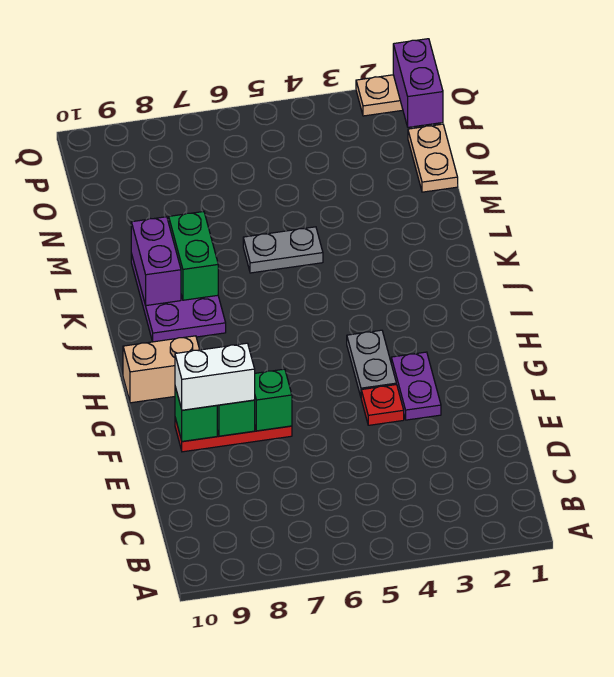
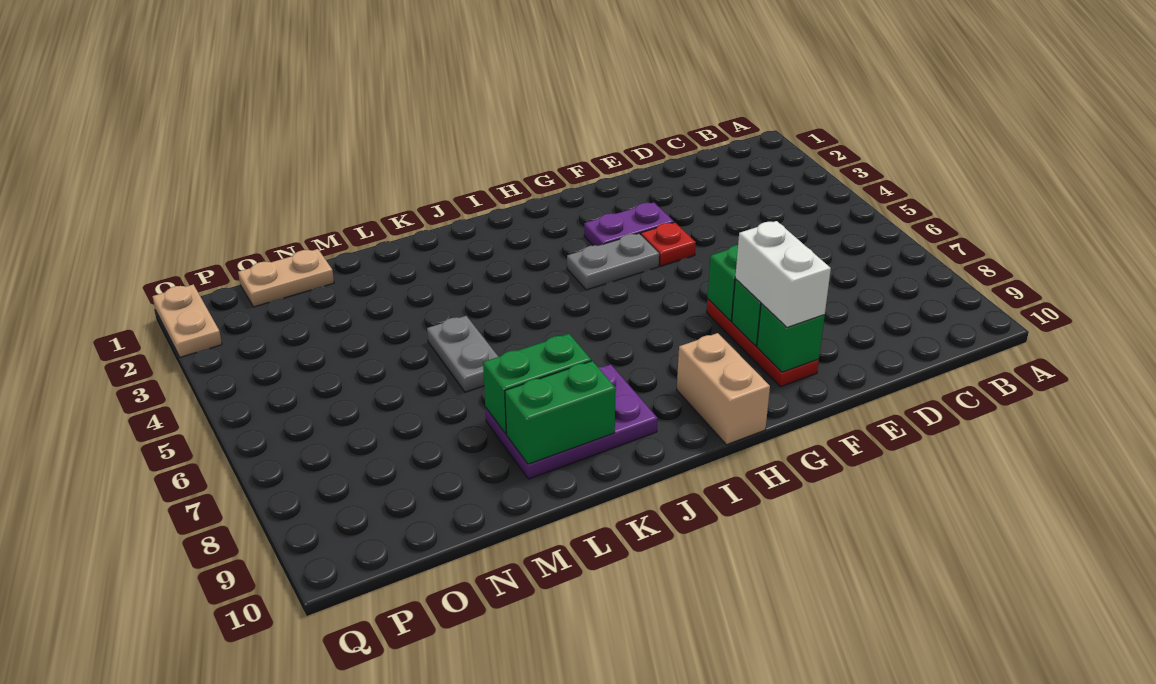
purple 1x2 brick [131,217,181,306] -> green 1x2 brick [505,361,616,464]
purple 1x2 brick [393,39,443,127] -> none

